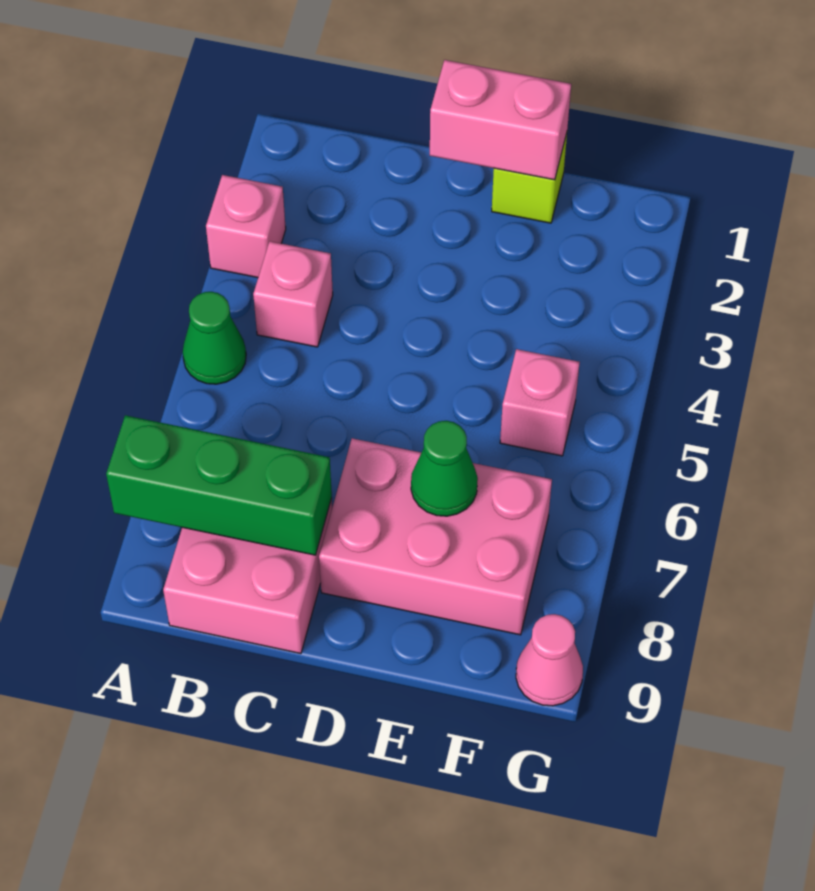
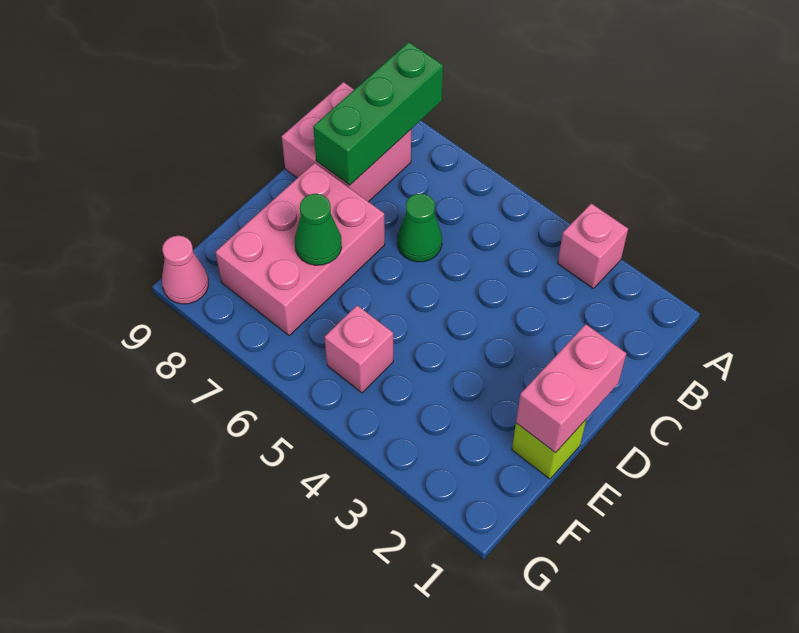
green 1x1 cone [183,292,246,384] -> green 1x1 cone moved to [397,193,442,262]
pink 1x1 brick [253,241,333,347] -> none

